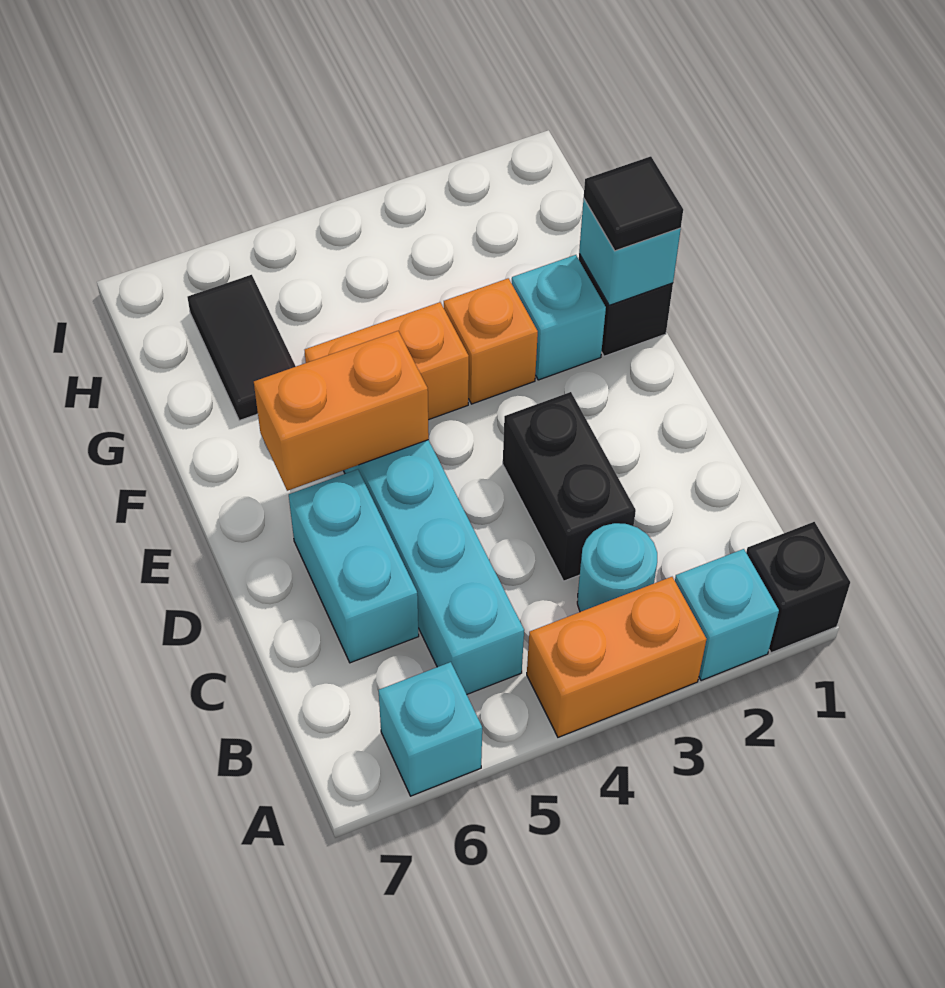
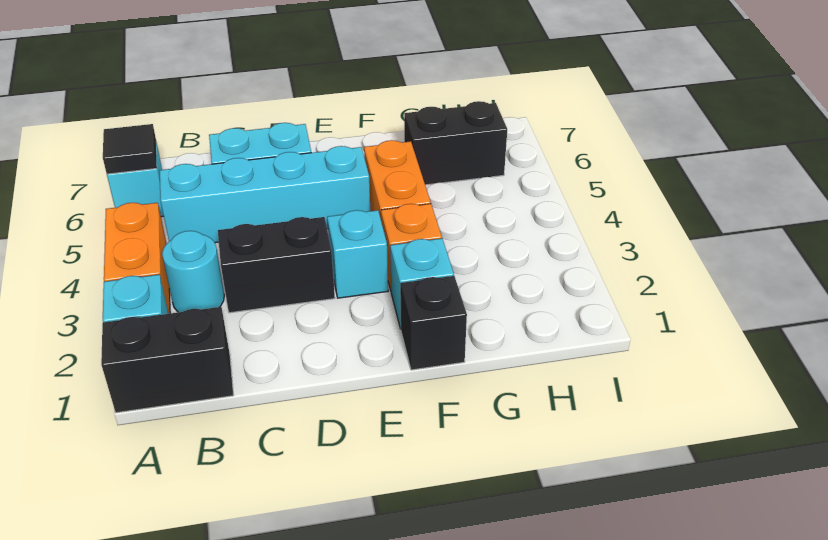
black 1x1 brick [746,522,850,653] -> black 1x2 brick [101,307,233,413]
orange 1x2 brick [254,331,429,491] -> none
cyan 1x1 brick [579,199,681,305] -> cyan 1x1 brick moved to [327,210,388,298]
black 1x1 tile [584,156,683,251] -> black 1x1 tile moved to [103,124,157,174]
black 1x2 tile [188,275,296,421] -> black 1x2 brick [404,101,507,185]

